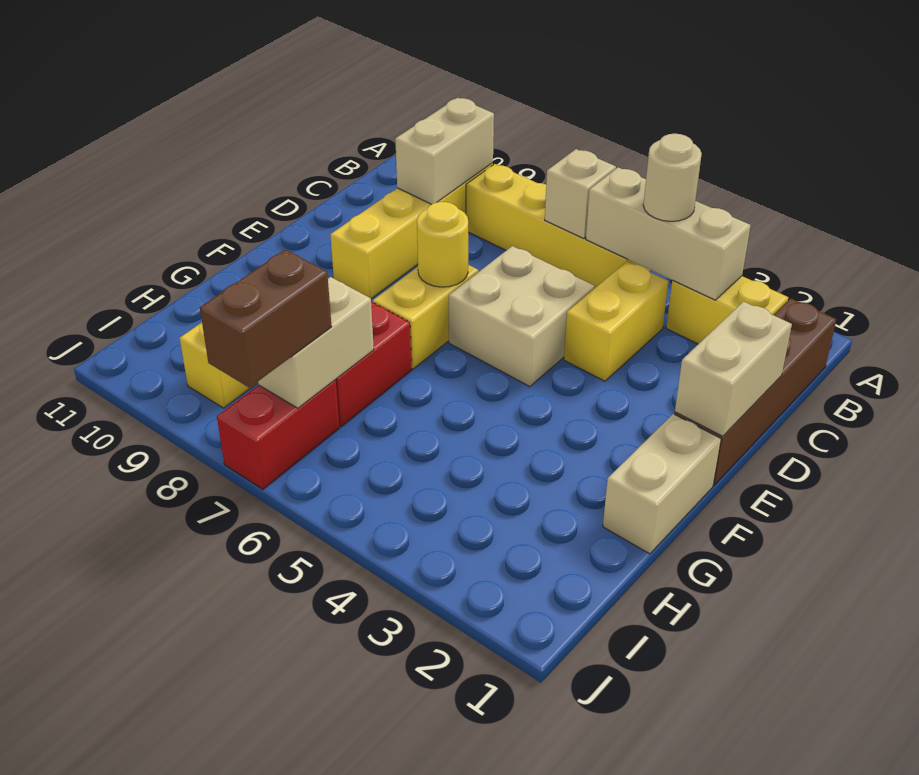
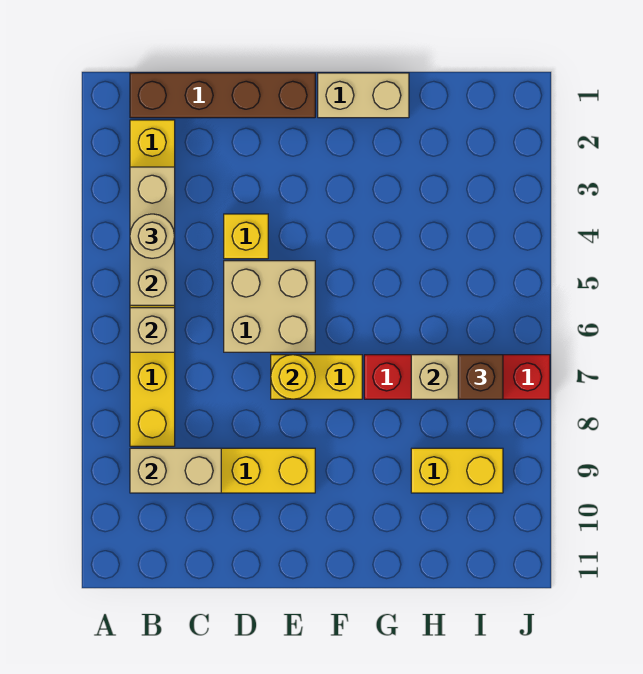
yellow 1x2 brick [564,262,669,381] -> yellow 1x1 brick [224,214,268,259]
tan 1x2 brick [675,302,792,436] -> none
brown 1x2 brick [200,249,332,388] -> brown 1x1 brick [458,355,503,399]

